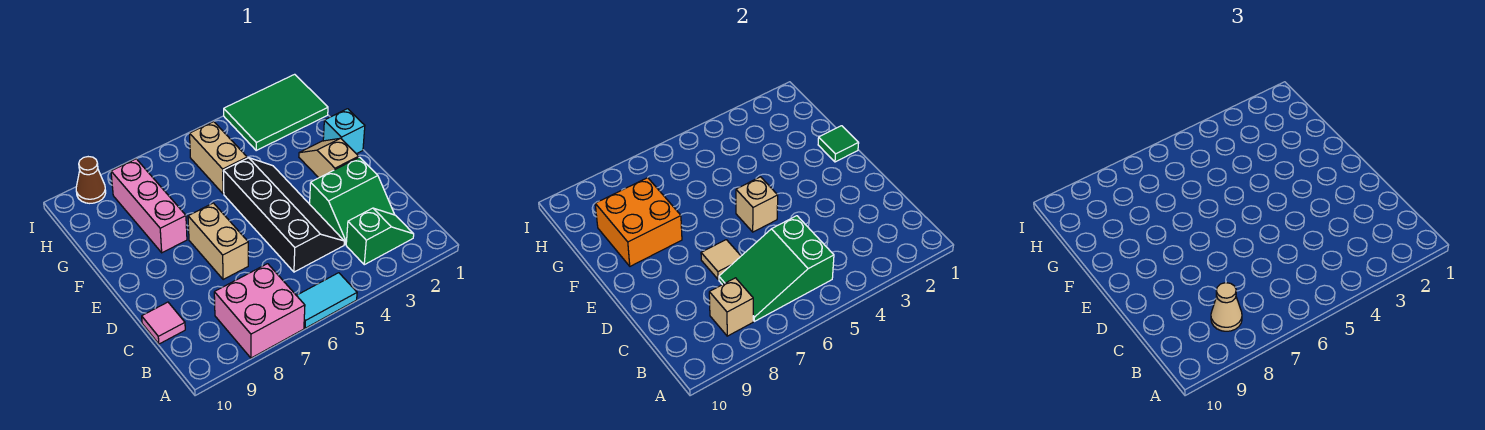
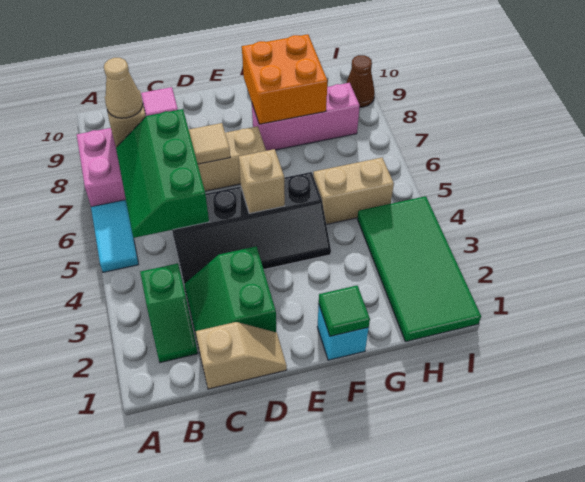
green 2x3 slope [719,216,834,321] -> green 2x3 slope turned to [116,109,209,238]
tan 1x2 slope [299,138,359,178] -> tan 1x2 slope moved to [196,322,287,389]
green 2x3 tile [224,74,328,150] -> green 2x4 tile [357,196,481,342]

